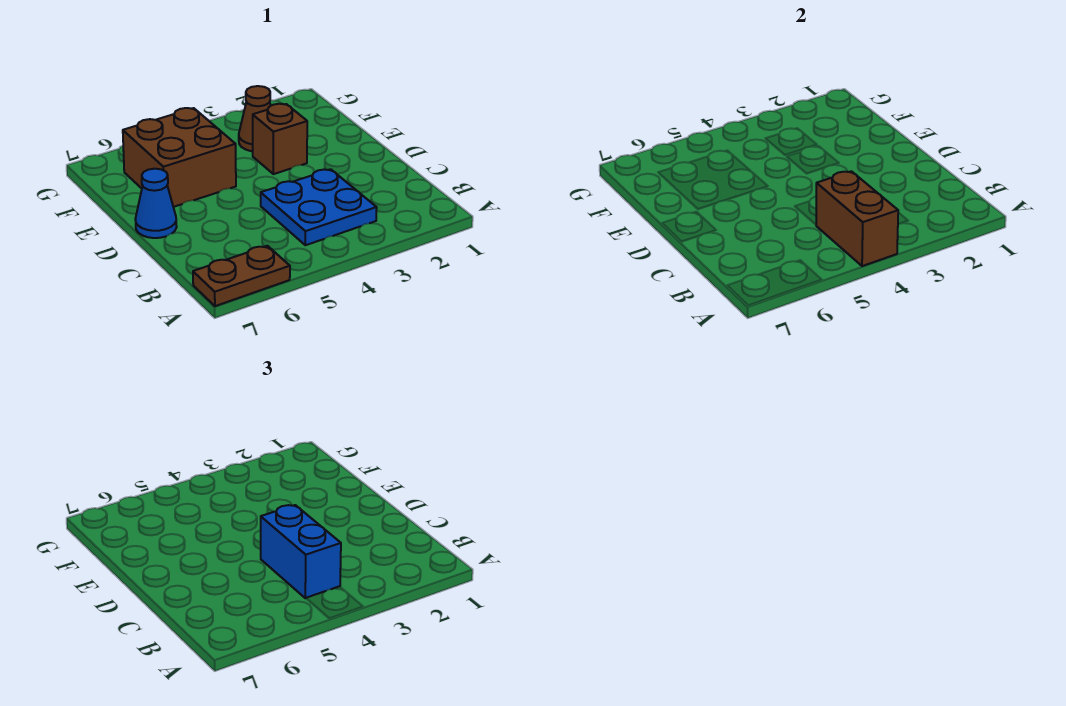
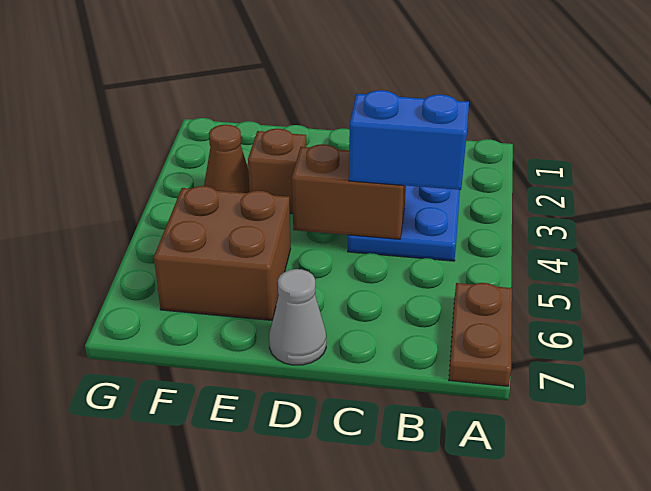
brown 1x2 brick [816,171,898,266] -> brown 1x2 brick moved to [292,144,406,239]
blue 1x1 cone [135,169,177,238] -> grey 1x1 cone [269,269,326,365]

